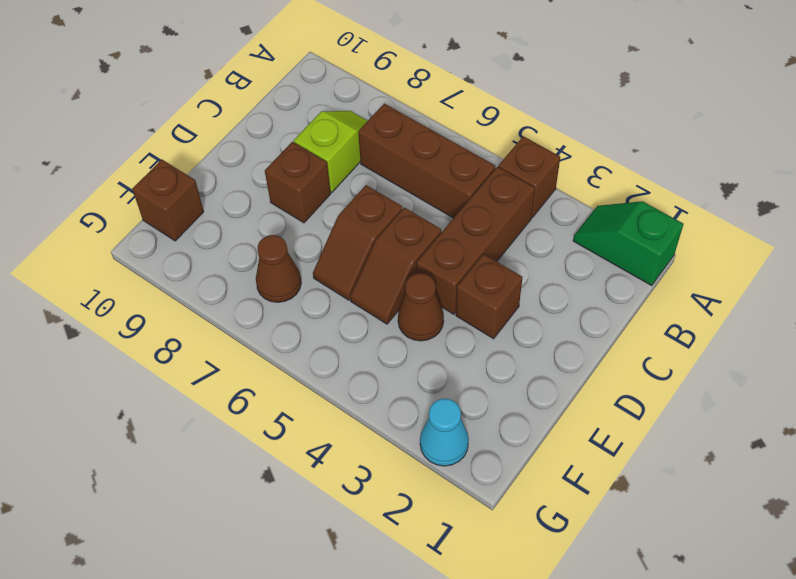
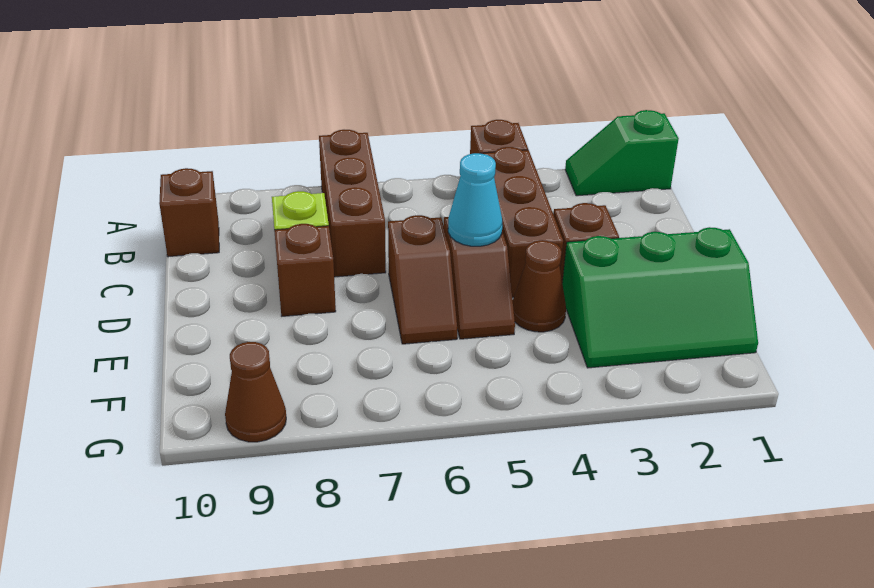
brown 1x3 brick [358,104,495,218] -> brown 1x3 brick turned to [319,130,386,277]
none -> green 2x3 slope [562,227,758,368]
brown 1x1 cone [256,235,301,302] -> brown 1x1 cone moved to [225,342,286,442]
brown 1x1 brick [132,160,204,241] -> brown 1x1 brick moved to [159,168,219,257]
cyan 1x1 cone [420,399,469,466] -> cyan 1x1 cone moved to [448,153,502,246]

